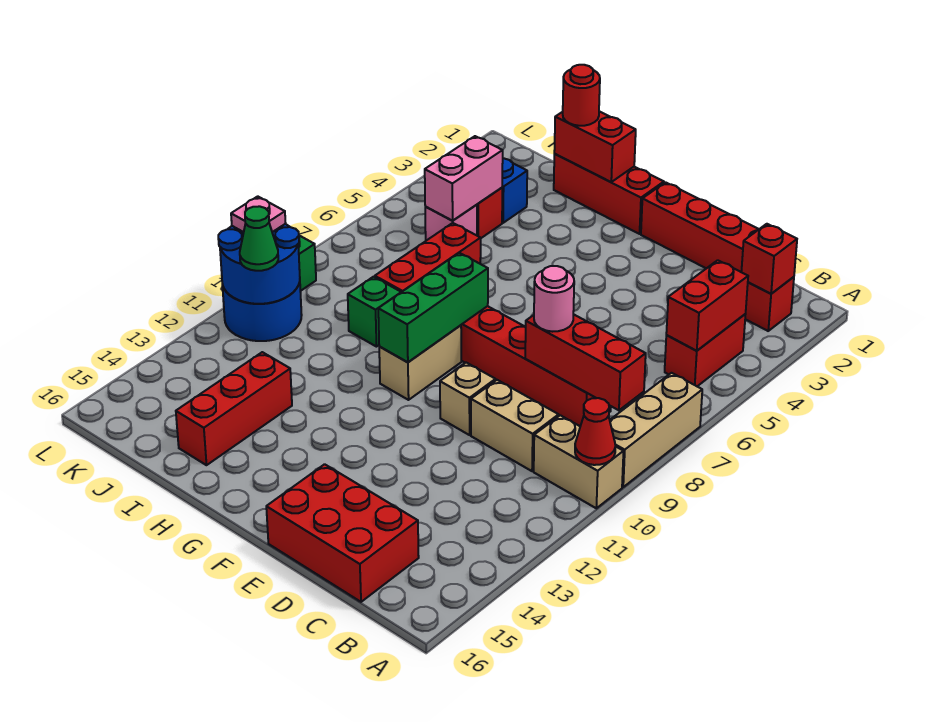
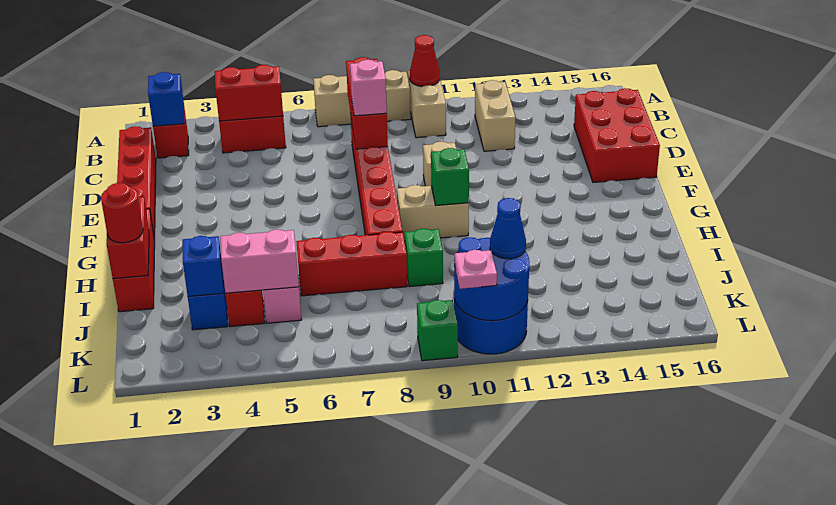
red 1x1 brick [741,224,797,294] -> blue 1x1 brick [148,72,184,126]
tan 1x2 brick [471,380,559,471] -> tan 1x2 brick moved to [475,80,515,151]
pink 1x1 round brick [534,266,574,332] -> pink 1x1 brick [350,60,387,116]
green 1x3 brick [378,253,488,362] -> green 1x1 brick [431,148,469,205]
red 1x3 brick [176,352,292,465] -> none
none -> blue 1x1 brick [183,236,224,296]
green 1x1 cone [240,206,278,271] -> blue 1x1 cone [490,198,526,259]

